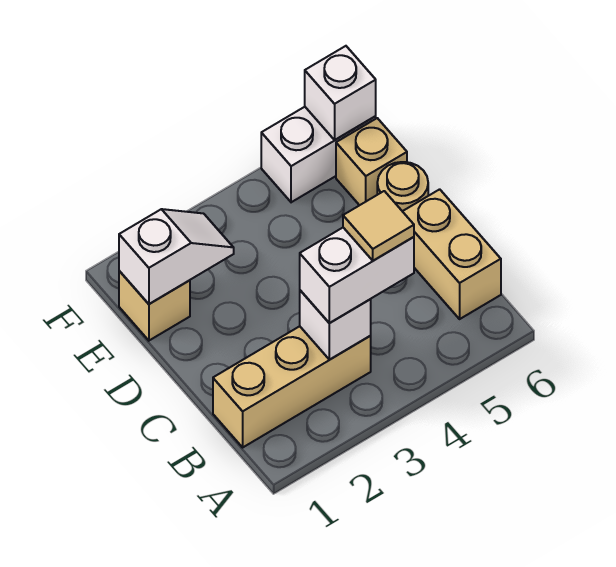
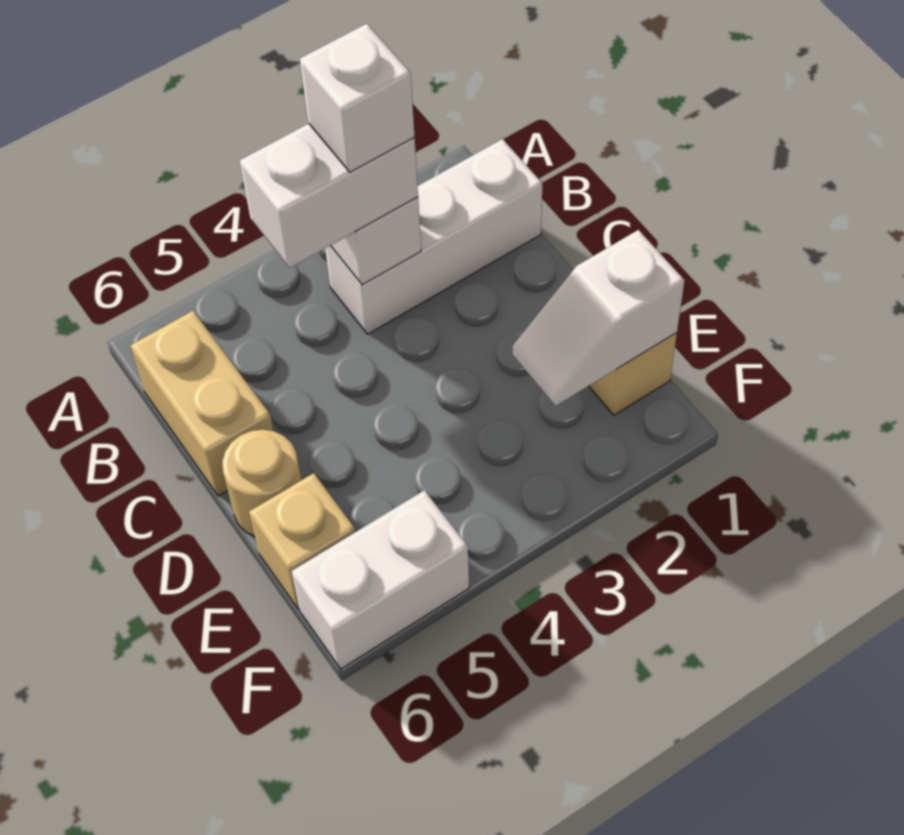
tan 1x3 brick [213,326,371,447] -> white 1x3 brick [325,139,542,334]
tan 1x1 tile [343,191,414,261] -> none
white 1x1 brick [305,46,376,140] -> white 1x1 brick moved to [300,24,415,172]

